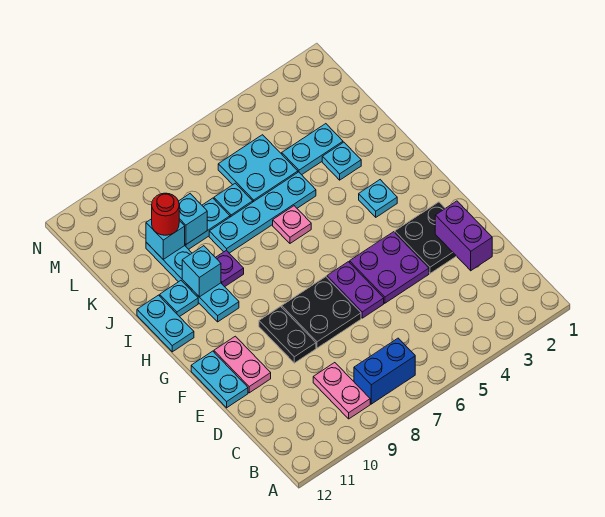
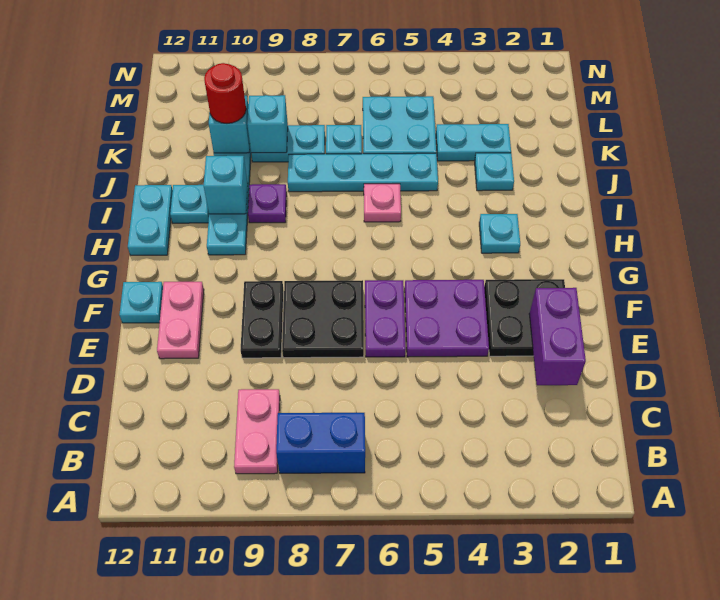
cyan 1x2 plate [191,351,248,408] -> cyan 1x1 plate [119,282,163,323]

